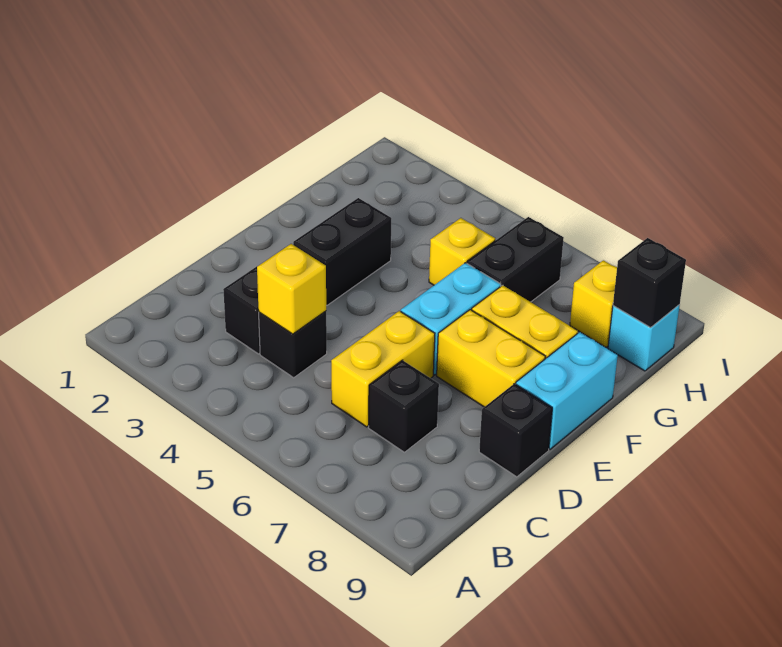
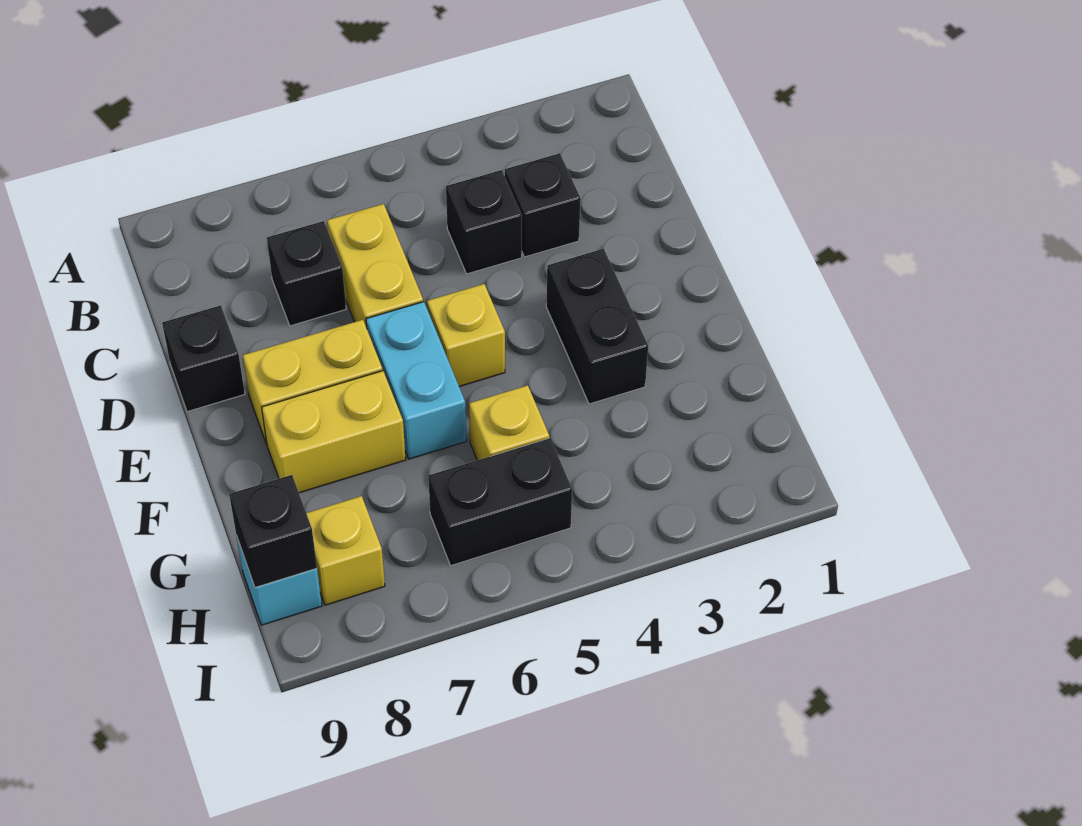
yellow 1x1 brick [257,244,326,334] -> yellow 1x1 brick moved to [427,284,505,386]
cyan 1x2 brick [516,332,618,449] -> none
black 1x2 brick [467,217,564,302] -> black 1x2 brick turned to [428,438,572,566]

